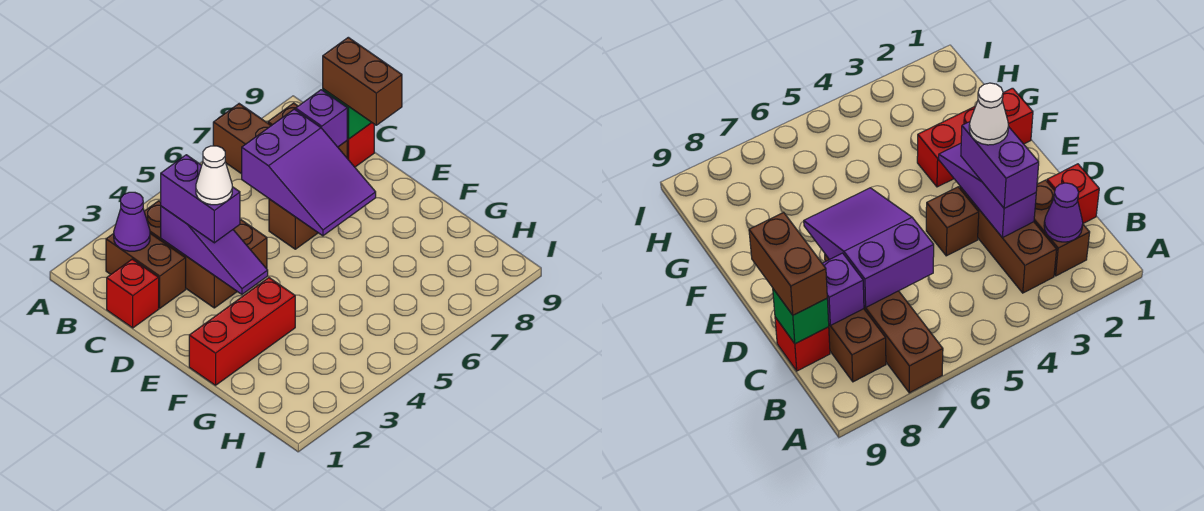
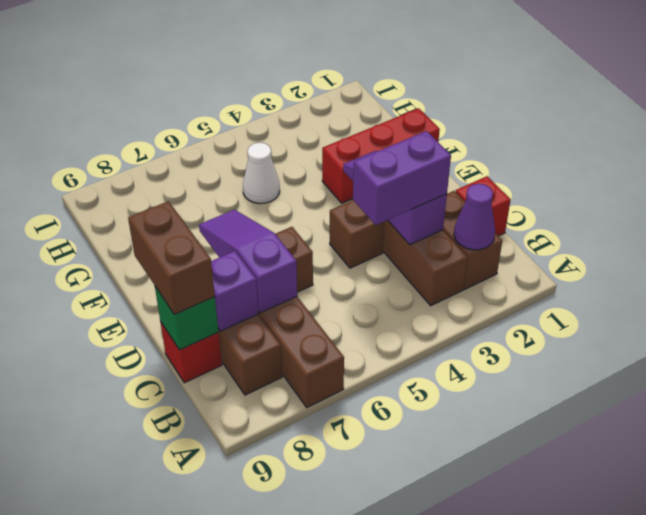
purple 1x2 brick [161,155,240,243] -> purple 1x2 brick turned to [353,131,451,225]
purple 2x3 slope [242,109,376,236] -> purple 1x3 slope [199,210,297,313]
white 1x1 cone [196,146,232,205] -> white 1x1 cone moved to [243,142,280,204]

